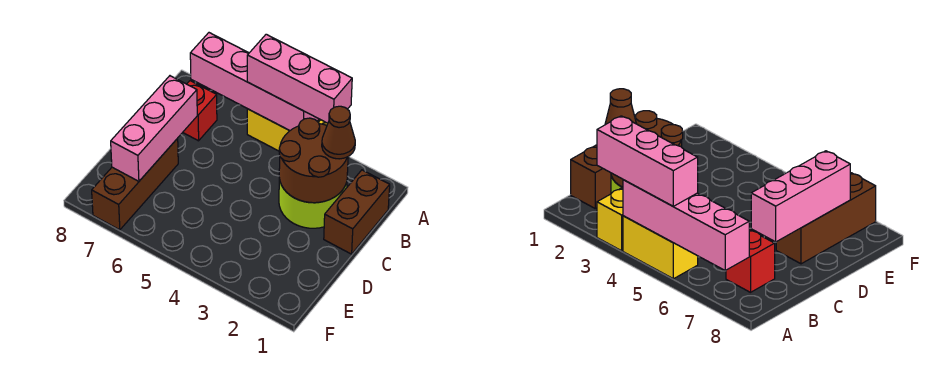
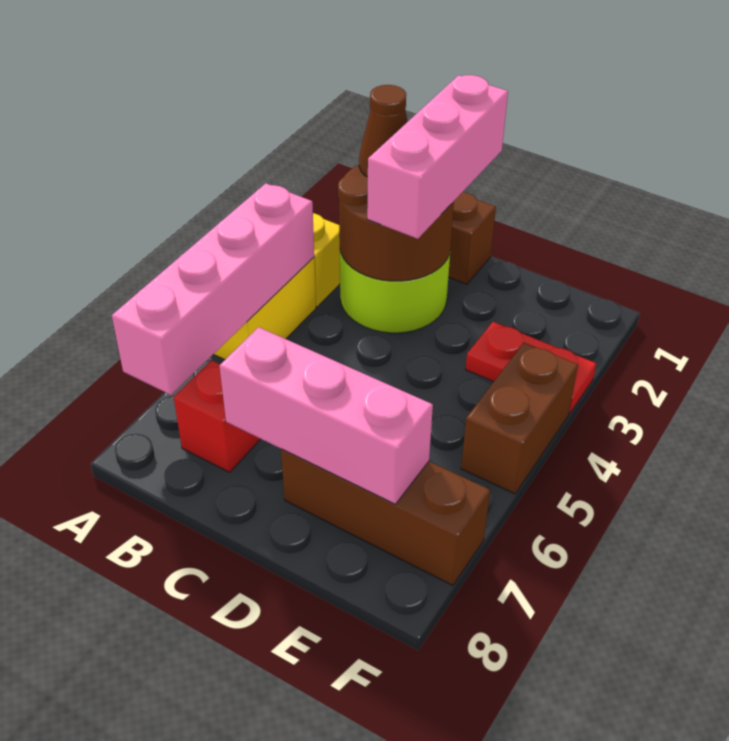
pink 1x3 brick [247,34,352,123] -> pink 1x3 brick moved to [367,75,508,239]
none -> red 1x2 plate [466,322,596,414]
none -> brown 1x2 brick [461,343,578,494]

